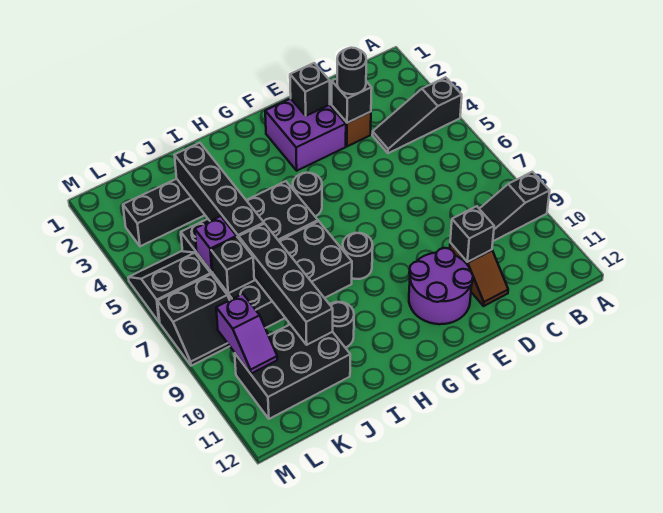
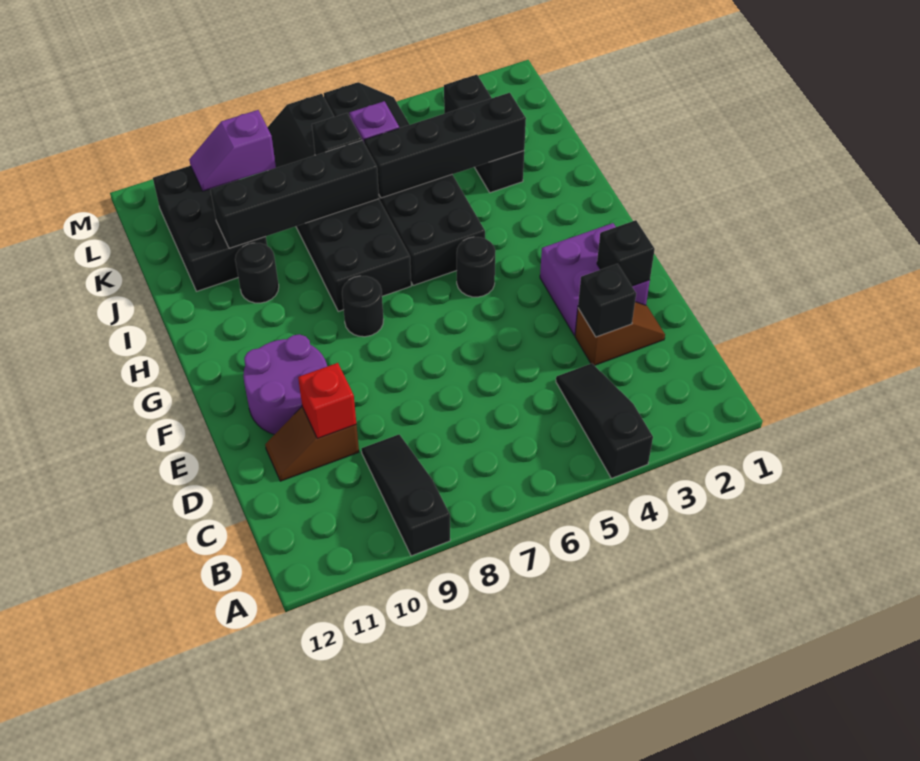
black 1x1 round brick [337,48,366,94] -> none
black 1x1 brick [450,206,494,262] -> red 1x1 brick [298,363,356,438]

